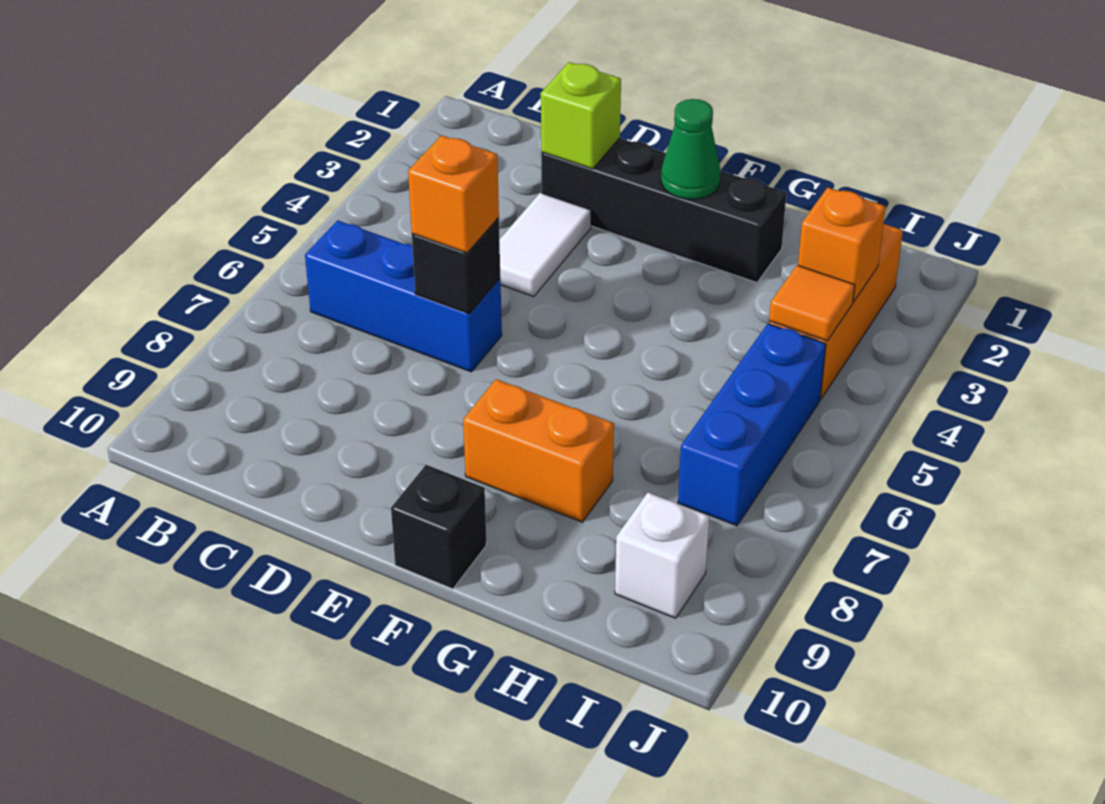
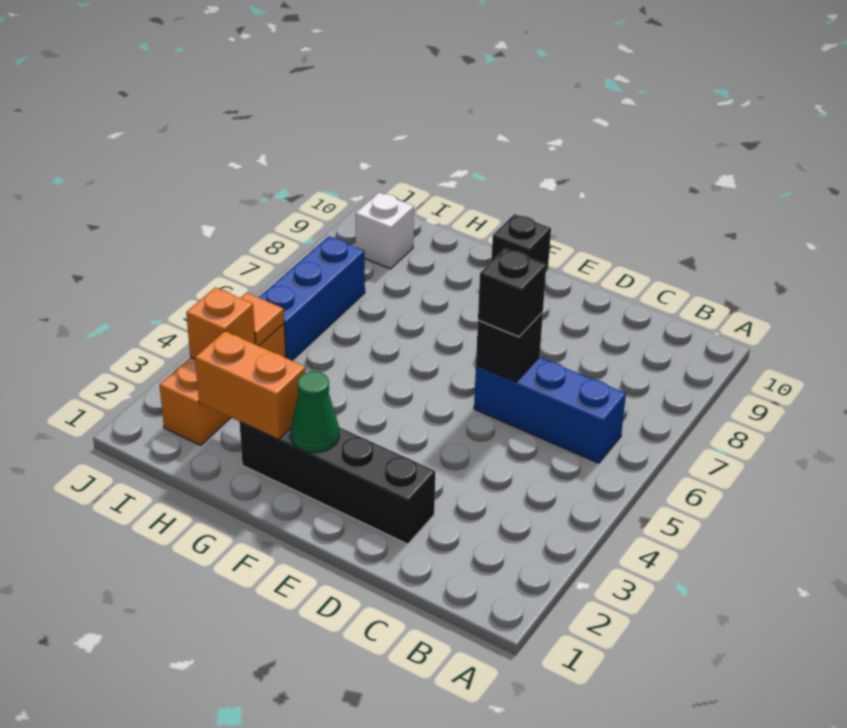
lime 1x1 brick [541,62,621,169] -> none
white 1x2 tile [499,193,591,297] -> none
orange 1x1 brick [408,135,499,253] -> black 1x1 brick [478,249,546,337]
orange 1x2 brick [463,379,614,522] -> orange 1x2 brick moved to [195,331,306,440]

